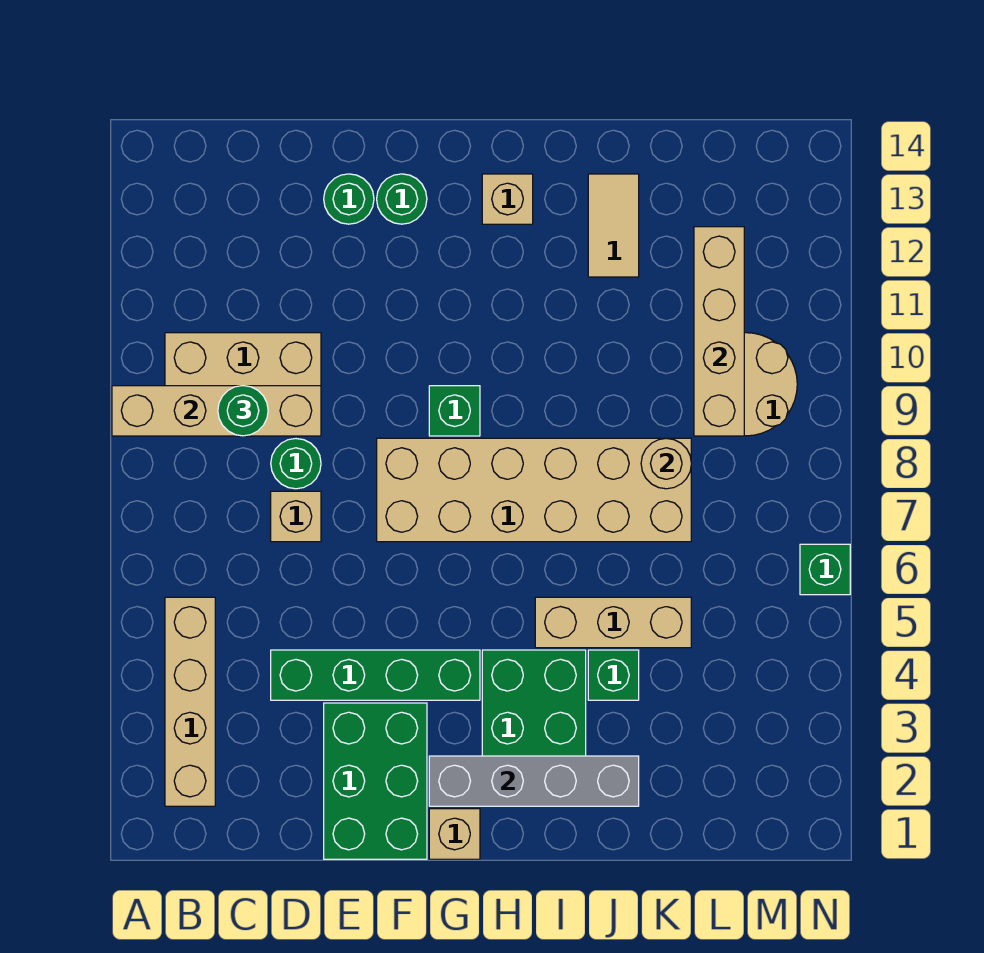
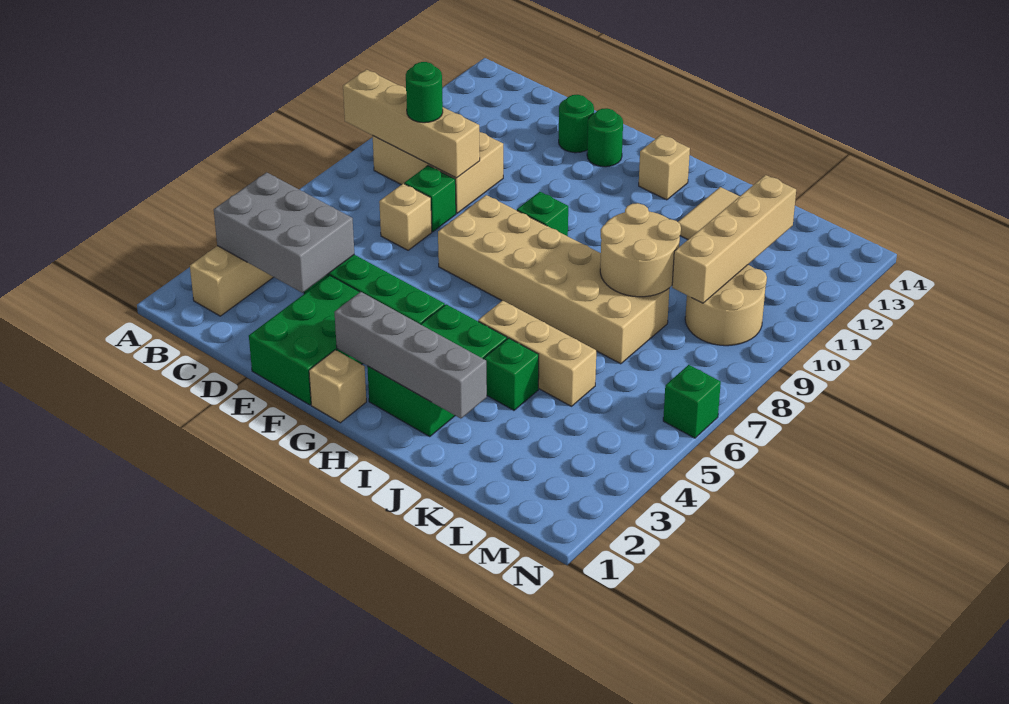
none -> grey 2x3 brick [214,172,354,293]
green 1x1 round brick [271,439,321,489] -> green 1x1 brick [405,166,456,232]
tan 1x1 round brick [641,438,691,489] -> tan 2x2 round brick [600,203,681,297]

